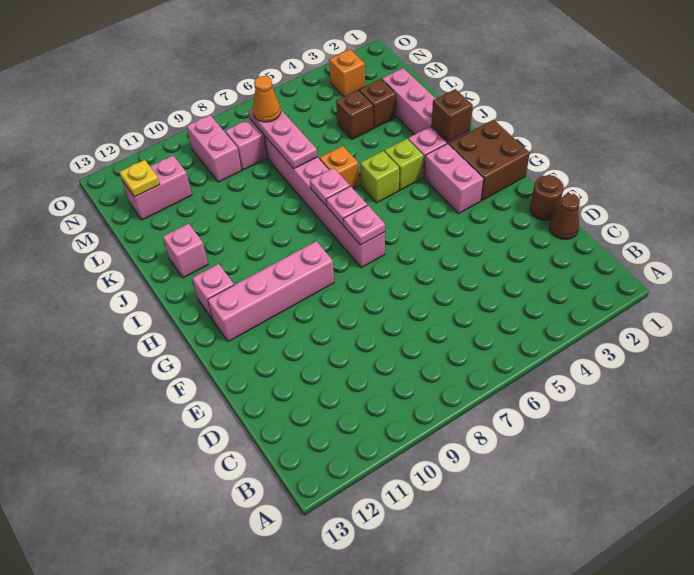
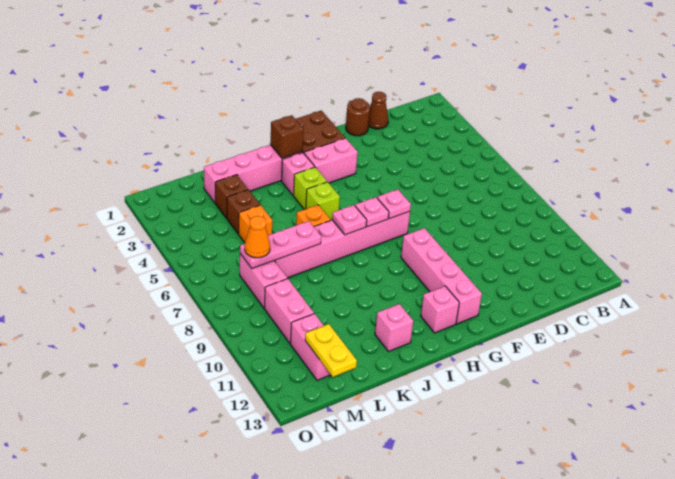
pink 1x2 brick [187,115,242,182] -> pink 1x2 brick turned to [265,278,314,343]
yellow 1x1 plate [119,160,160,197] -> yellow 1x2 plate [305,324,357,377]
orange 1x1 brick [329,49,365,97] -> orange 1x1 brick moved to [239,205,272,243]

